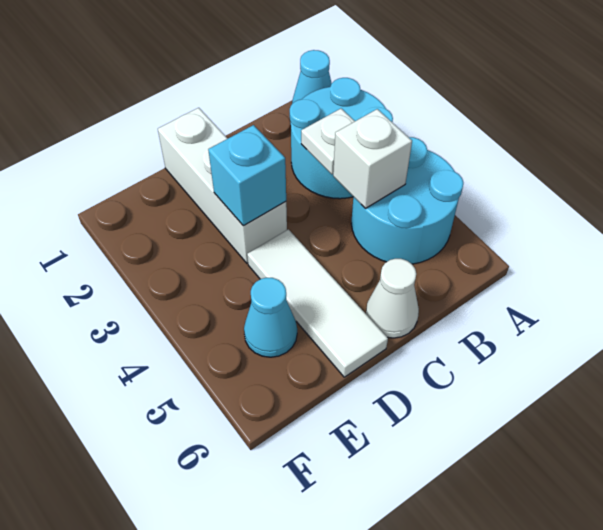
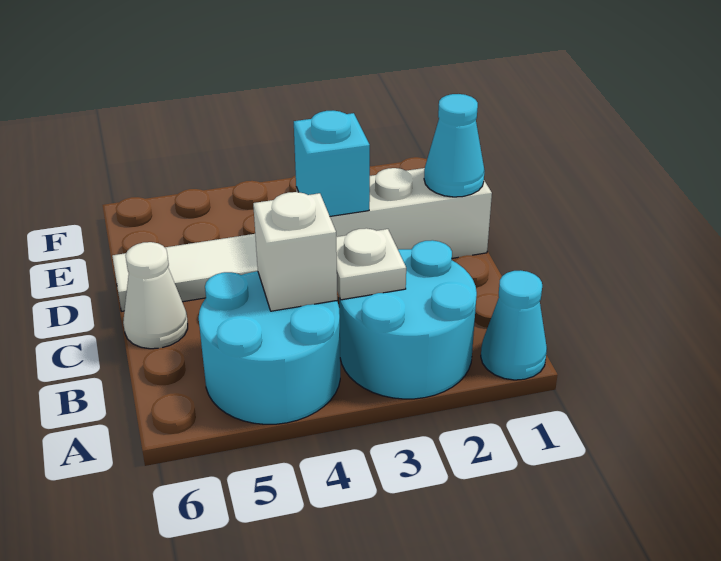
cyan 1x1 cone [244,278,297,357] -> cyan 1x1 cone moved to [424,94,485,197]

